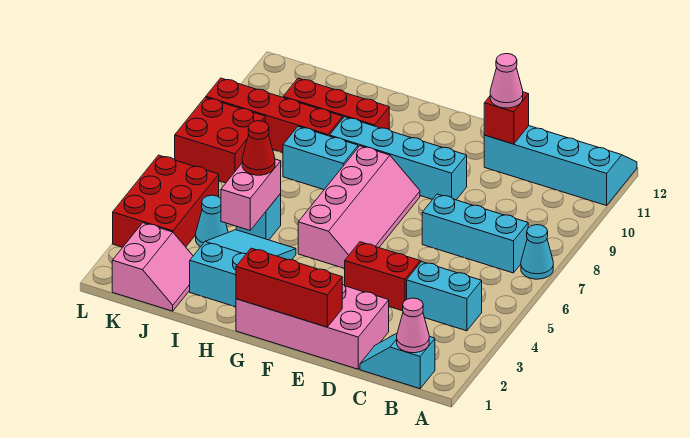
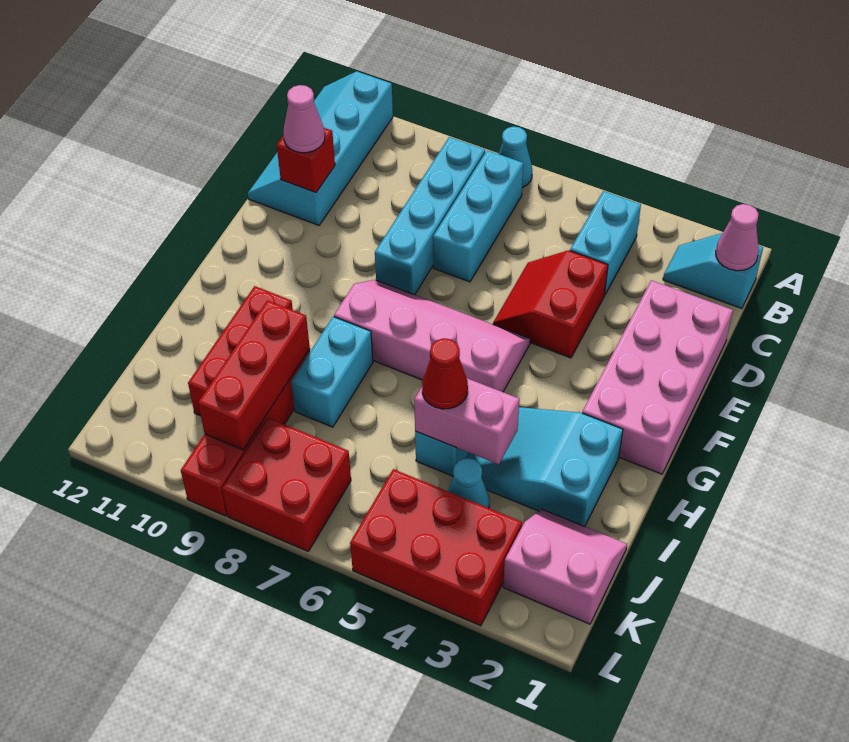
cyan 1x2 slope [360,333,435,389] -> cyan 1x2 slope turned to [663,233,763,308]
red 1x3 brick [236,248,342,327] -> red 1x3 brick moved to [198,300,310,450]
cyan 1x4 brick [330,117,467,200] -> cyan 1x4 brick moved to [375,137,485,295]

